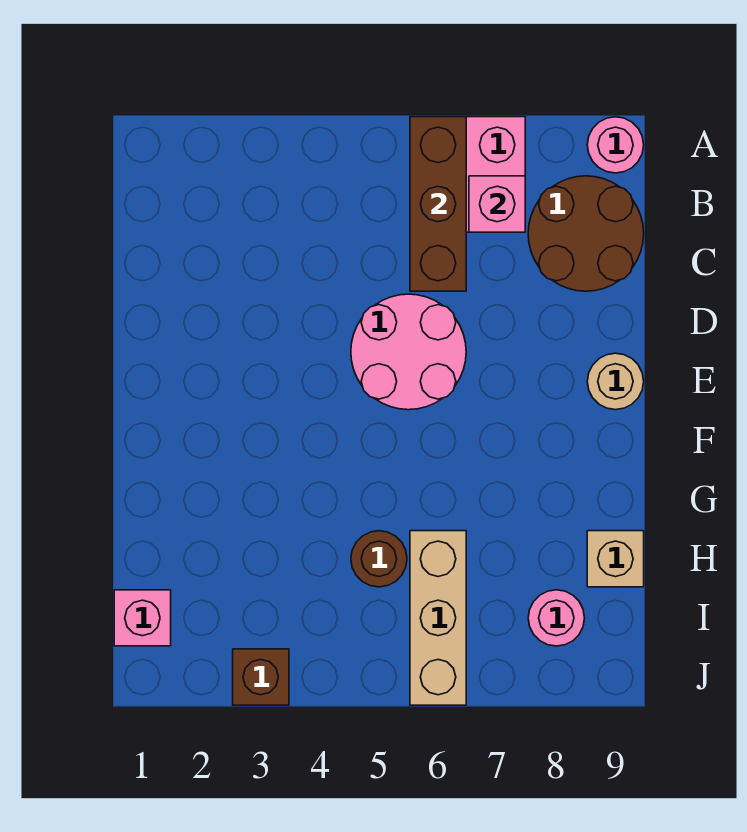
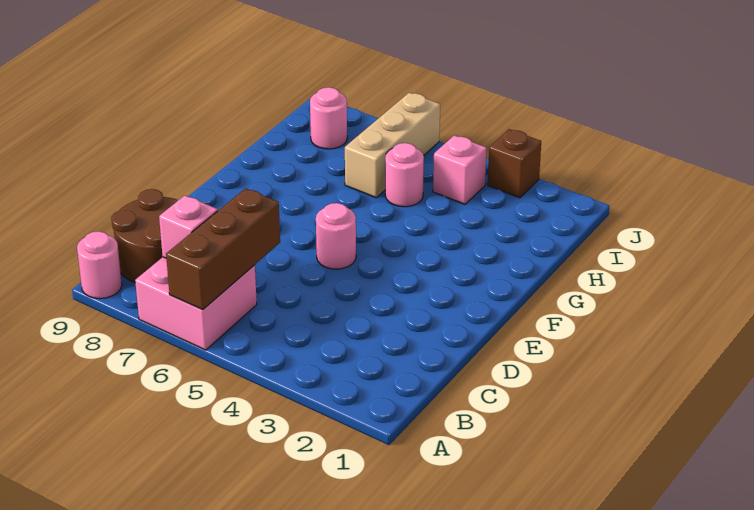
pink 2x2 round brick [351,294,466,410] -> pink 1x1 round brick [316,203,356,269]
tan 1x1 round brick [587,353,644,410] -> none
brown 1x1 round brick [351,531,407,587] -> pink 1x1 round brick [385,143,424,207]
tan 1x1 brick [587,531,644,587] -> none
pink 1x1 brick [114,590,171,646] -> pink 1x1 brick moved to [433,135,487,204]

